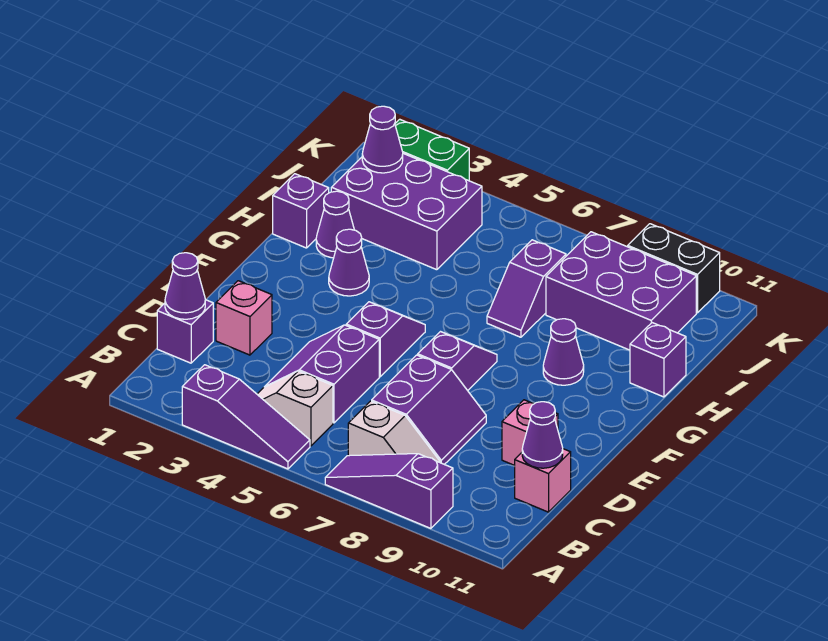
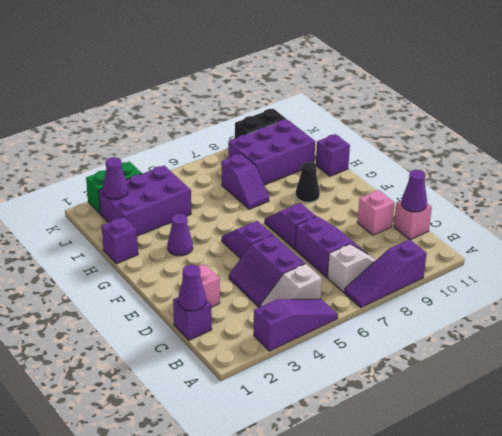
purple 1x1 cone [543,319,584,385] -> black 1x1 cone [296,162,320,202]
purple 1x1 cone [316,191,354,258] -> none

